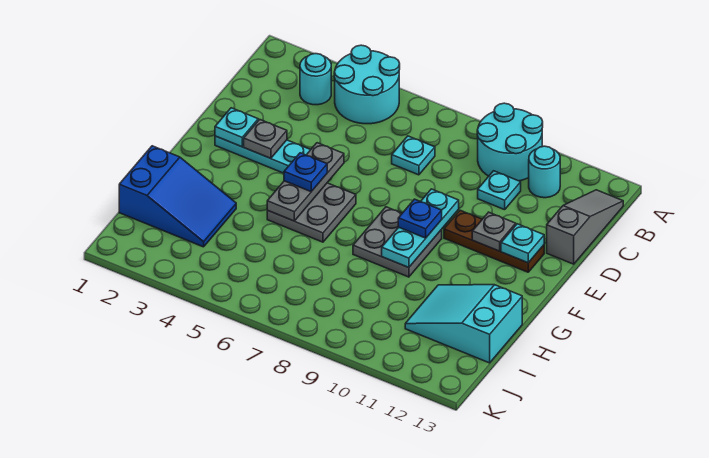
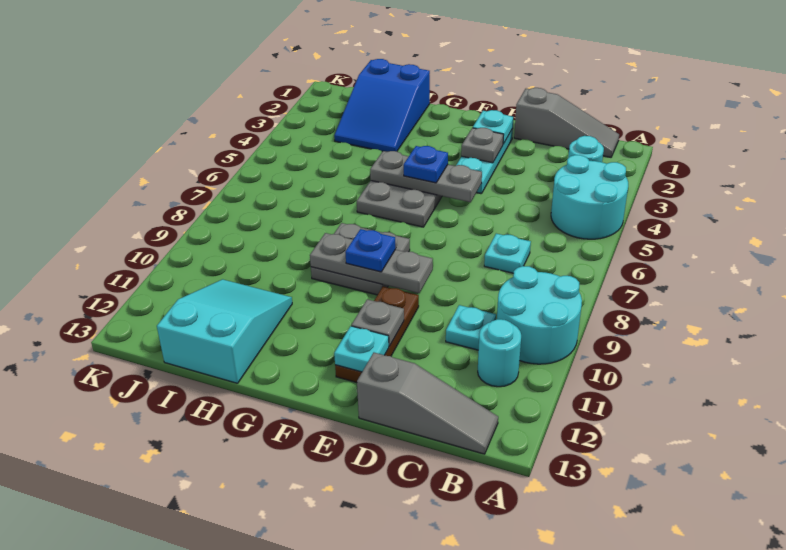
none -> grey 1x3 slope [514,88,619,157]
cyan 1x3 plate [382,189,459,268] -> grey 1x3 plate [310,233,433,293]

